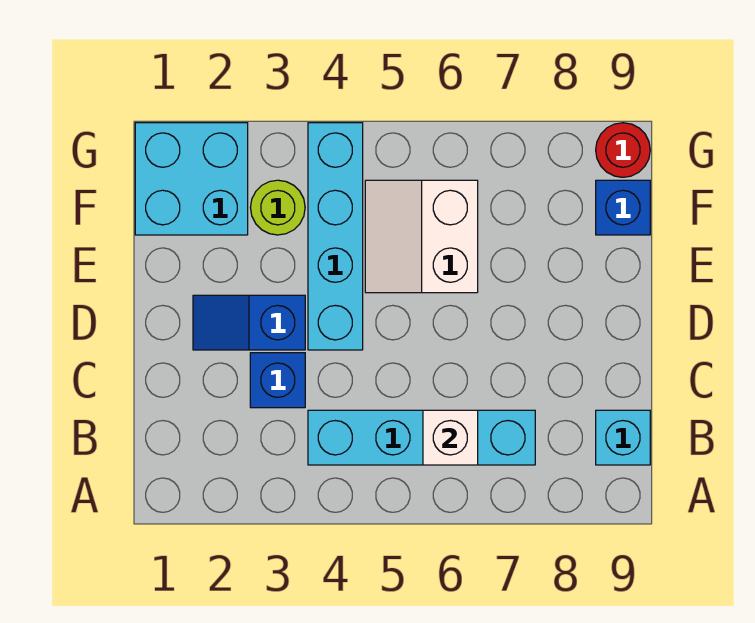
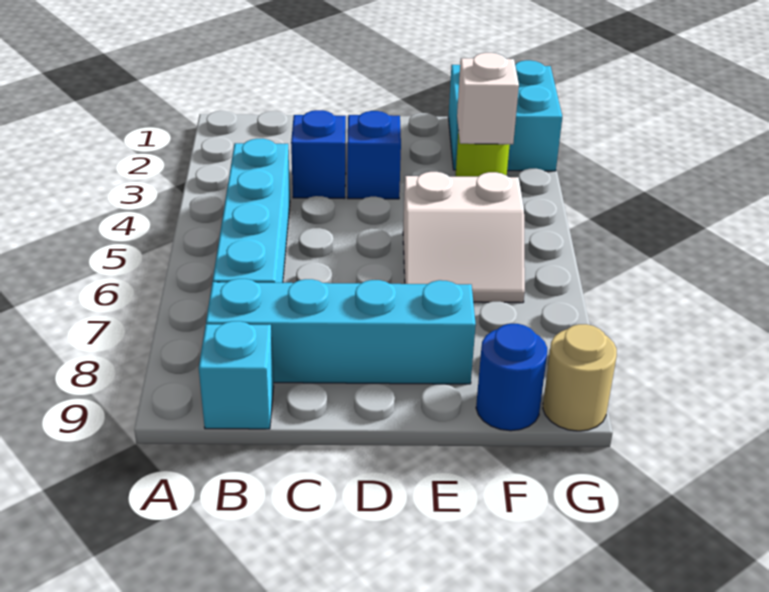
white 1x1 brick [423,410,478,465] -> white 1x1 brick moved to [457,53,519,144]
cyan 1x4 brick [308,123,363,350] -> cyan 1x4 brick moved to [206,279,476,384]
white 2x2 slope [365,180,478,293] -> white 2x2 slope turned to [403,172,525,303]
blue 1x1 brick [596,180,650,235] -> blue 1x1 round brick [476,324,547,431]
red 1x1 round brick [596,123,650,177] -> tan 1x1 round brick [543,324,617,431]

